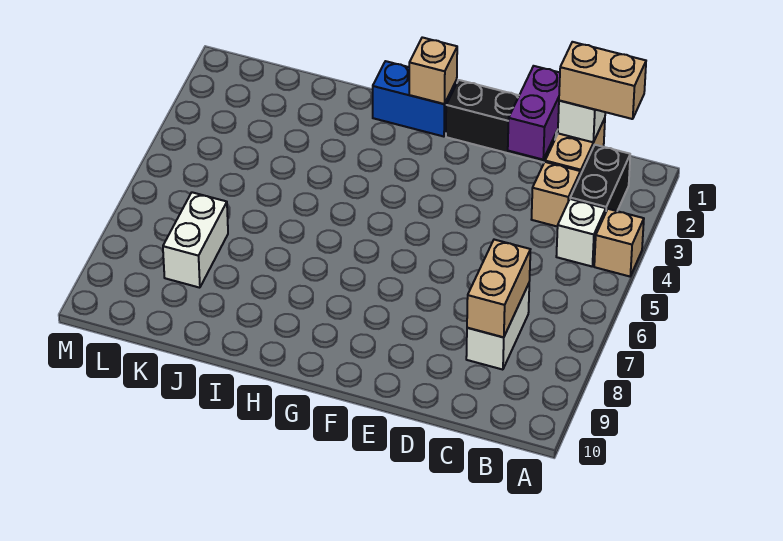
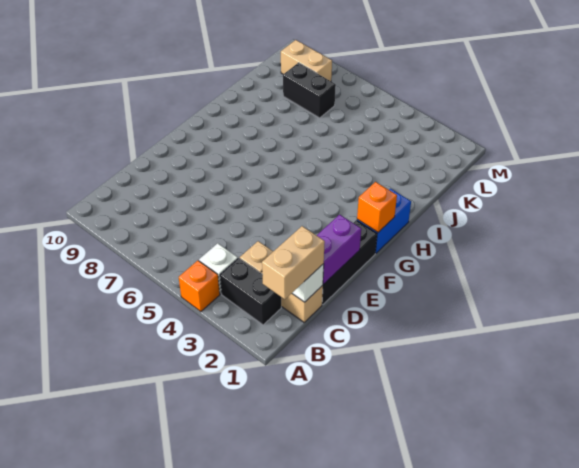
tan 1x1 brick [594,209,644,276] -> orange 1x1 brick [179,261,220,312]
white 1x2 brick [466,284,529,370] -> none
tan 1x2 brick [467,240,530,337] -> tan 1x2 brick moved to [281,40,332,81]
purple 1x2 brick [508,66,560,159] -> purple 1x2 brick turned to [317,215,361,284]
tan 1x1 brick [409,37,457,104] -> orange 1x1 brick [357,182,397,232]
white 1x2 brick [163,192,228,288] -> black 1x2 brick [283,63,336,118]

